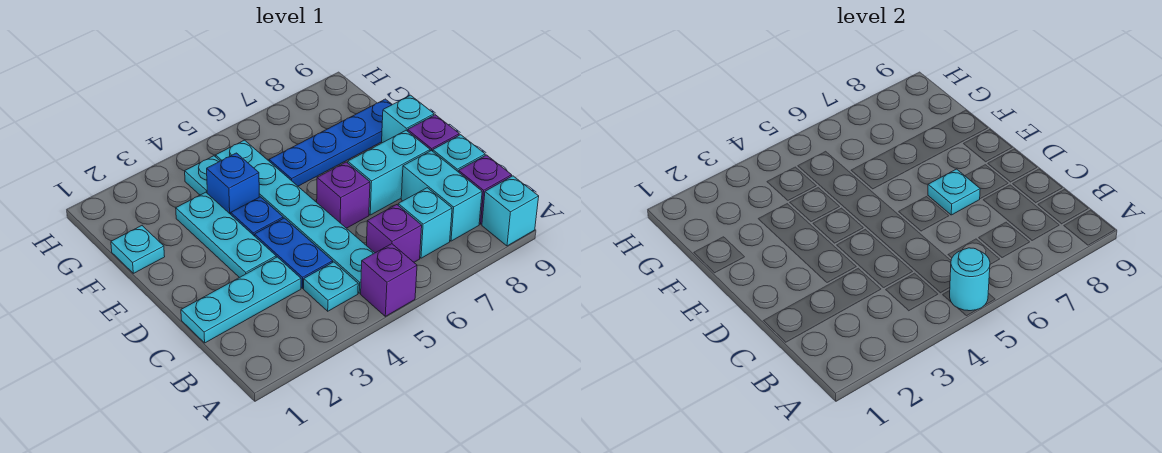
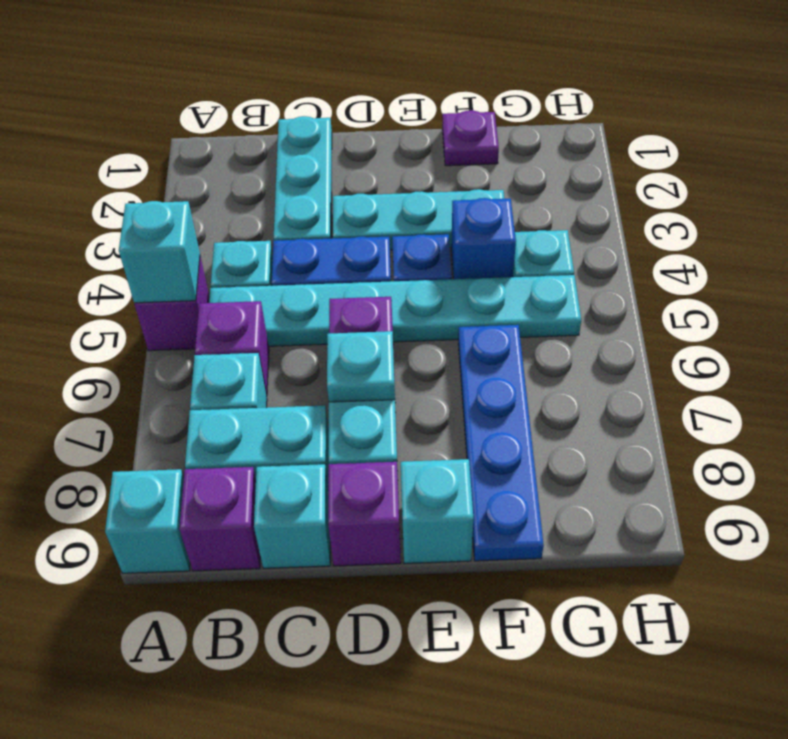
cyan 1x1 round brick [950,248,990,311] -> cyan 1x1 brick [119,201,200,303]
cyan 1x1 plate [111,226,165,273] -> purple 1x1 plate [442,110,499,166]

